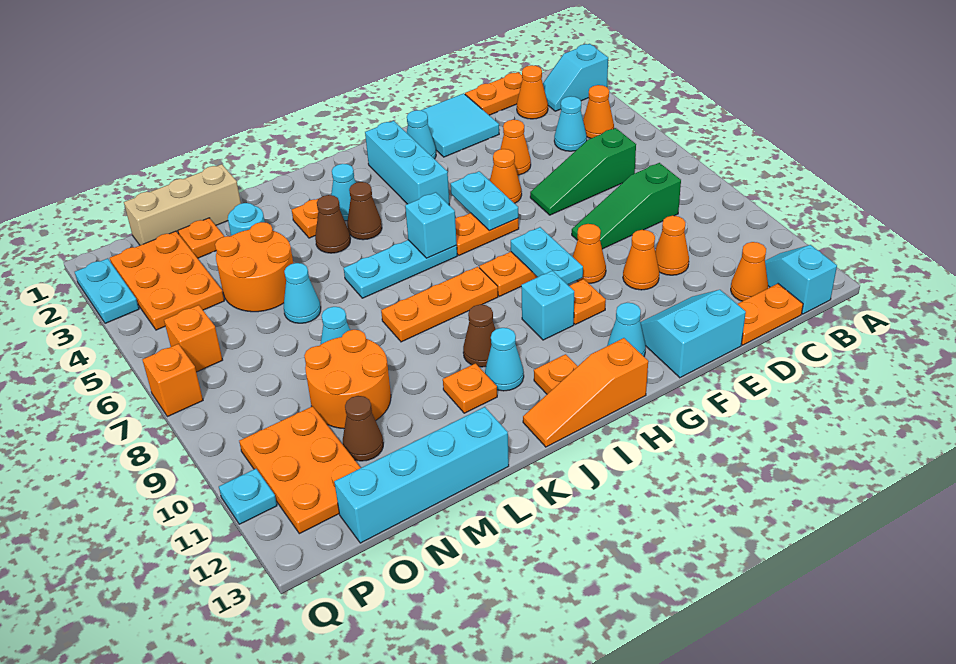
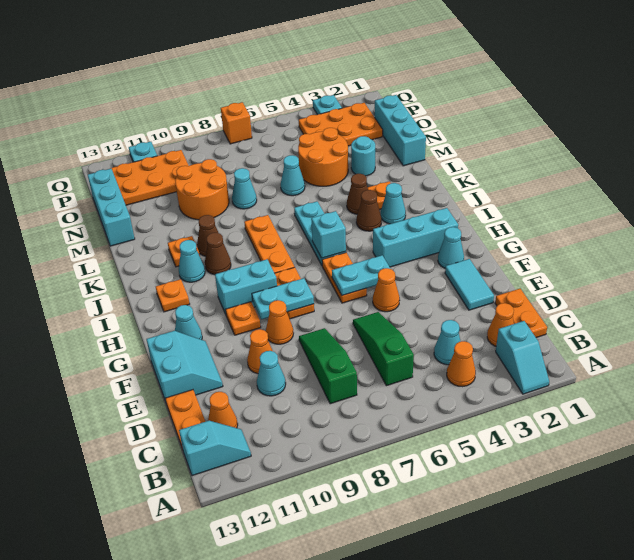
cyan 1x2 slope [543,44,608,111] -> cyan 1x2 slope turned to [496,321,549,394]
orange 1x1 cone [655,216,689,275] -> cyan 1x1 cone [257,351,286,396]
cyan 2x2 tile [420,93,499,157] -> cyan 1x2 tile [445,259,494,310]
orange 1x1 cone [500,120,531,175] -> none
cyan 1x1 brick [521,270,574,340] -> cyan 1x2 brick [215,259,277,314]
orange 1x3 slope [523,338,648,447] -> none
cyan 1x4 brick [334,407,509,543] -> cyan 1x3 brick [88,169,135,246]
tan 1x3 brick [124,164,241,245] -> cyan 1x3 brick [375,95,426,166]
orange 1x1 plate [178,218,224,258] -> none
brown 1x1 cone [343,396,383,461] -> brown 1x1 cone moved to [197,215,218,256]
orange 1x1 brick [164,305,222,372] -> none
cyan 1x2 plate [75,258,139,323] -> cyan 1x1 plate [313,95,342,115]

